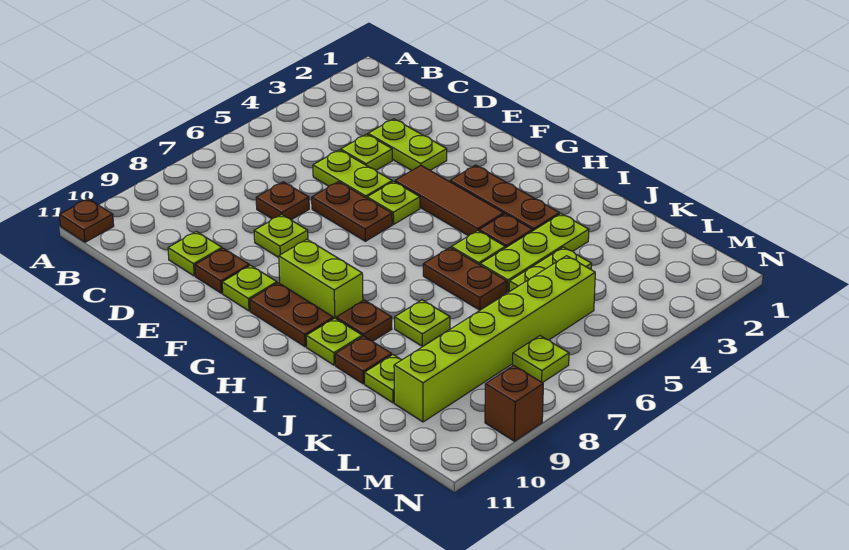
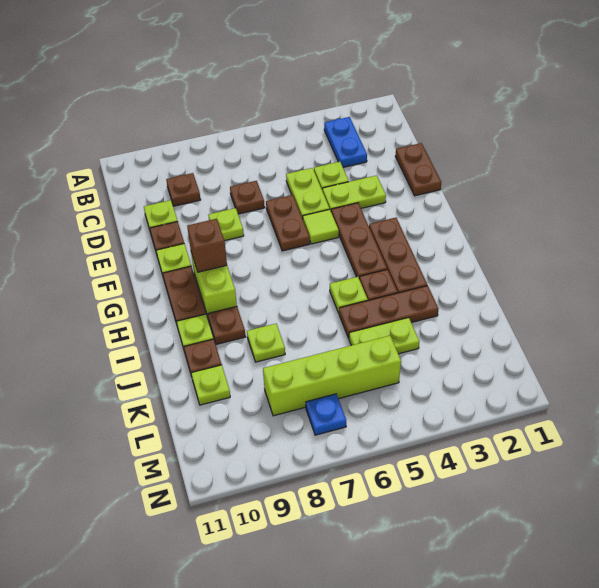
brown 1x1 plate [60,199,114,242] -> brown 1x1 plate moved to [166,173,201,206]
none -> blue 1x2 plate [324,117,367,167]
lime 1x2 plate [368,119,447,171] -> lime 1x2 plate turned to [323,175,386,211]
brown 1x3 tile [395,166,504,236] -> brown 1x3 plate [331,203,387,278]
lime 1x1 plate [367,181,420,224] -> lime 1x1 tile [303,209,339,244]
brown 1x2 plate [423,248,507,310] -> brown 1x2 plate moved to [395,143,441,196]
lime 1x3 plate [480,214,589,292] -> brown 1x3 plate [339,286,438,338]
lime 1x6 brick [394,256,595,422] -> lime 1x4 brick [263,336,401,416]
lime 1x1 plate [513,336,569,383] -> blue 1x1 plate [306,394,346,435]
brown 1x1 brick [485,365,543,441] -> brown 1x1 brick moved to [187,219,227,272]

